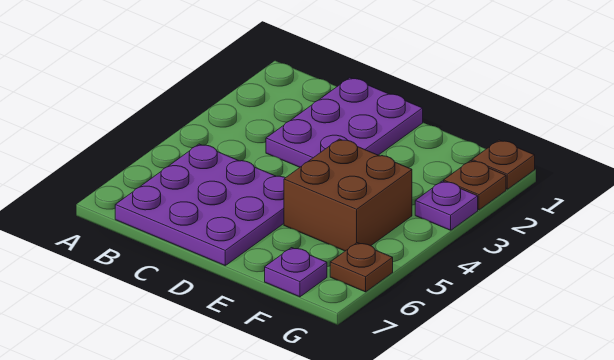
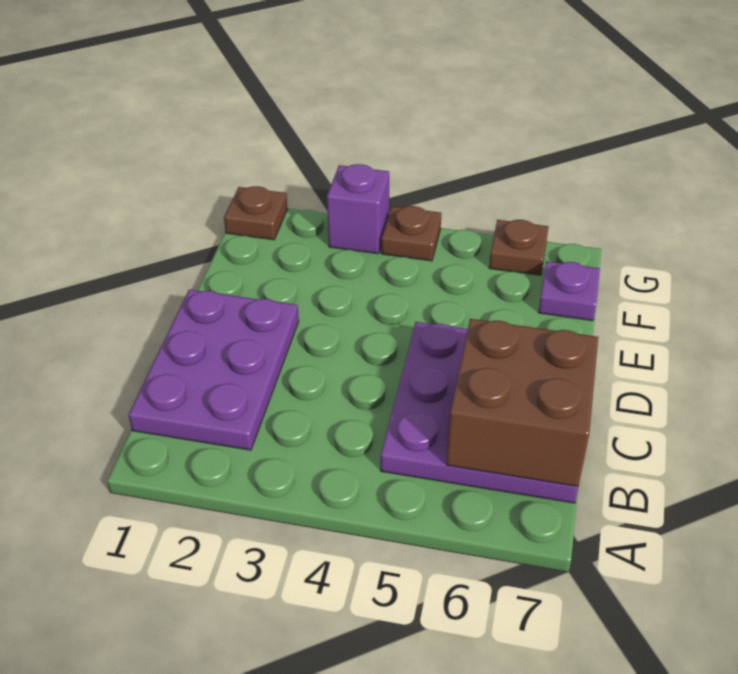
purple 2x3 plate [266,78,423,167] -> purple 2x3 plate turned to [128,290,299,450]
brown 2x2 brick [284,139,412,251] -> brown 2x2 brick moved to [446,319,598,487]
brown 1x1 plate [444,161,506,210] -> brown 1x1 plate moved to [381,206,441,261]
purple 1x1 plate [415,181,478,230] -> purple 1x1 brick [327,164,389,254]

